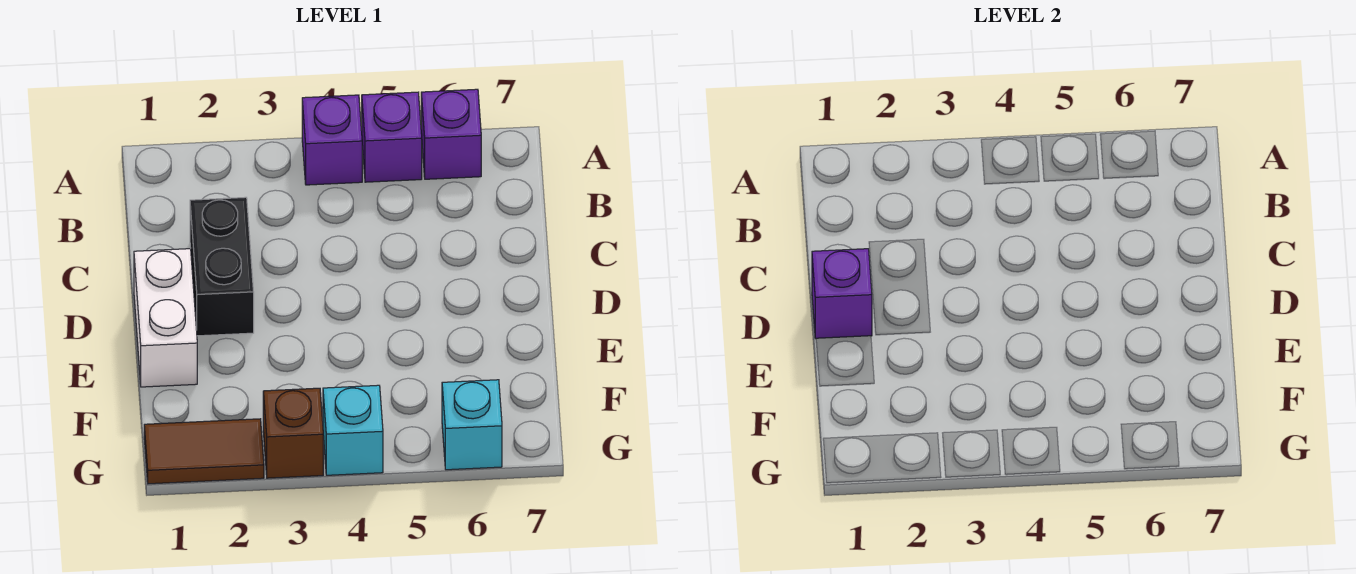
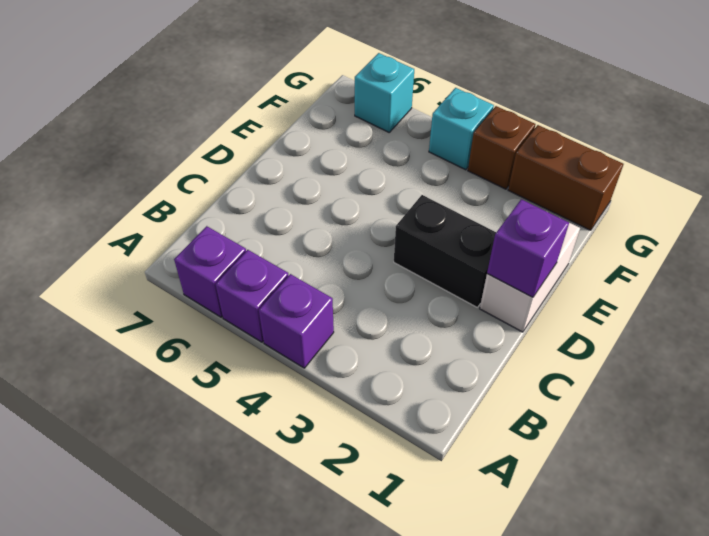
black 1x2 brick [190,197,254,336] -> black 1x2 brick turned to [394,195,496,307]
brown 1x2 tile [144,419,264,484] -> brown 1x2 brick [508,125,623,230]

